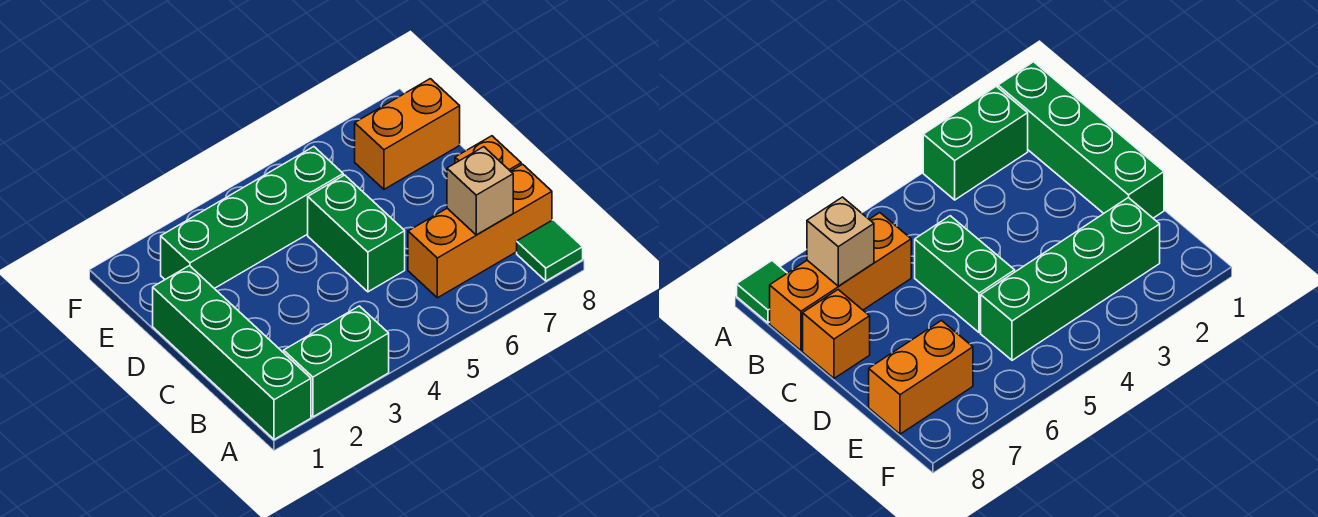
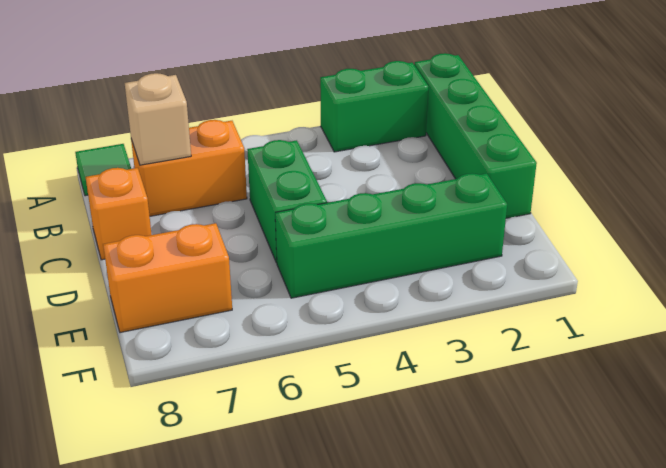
orange 1x3 brick [408,164,552,298] -> orange 1x2 brick [131,120,247,216]

